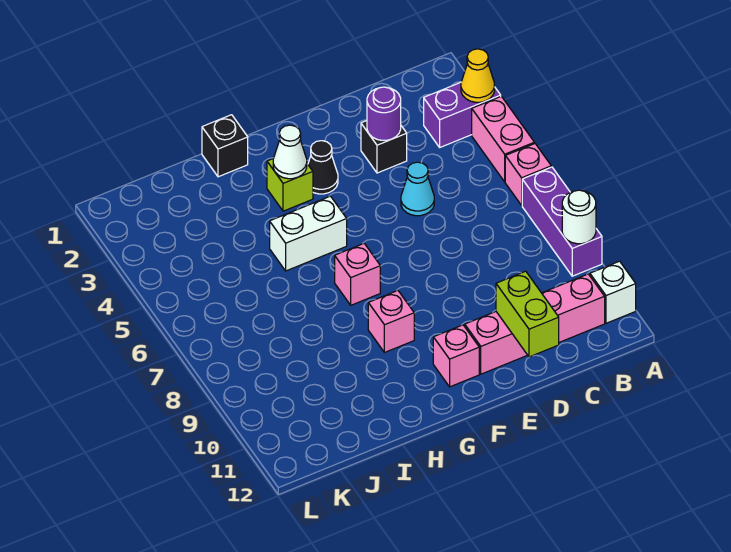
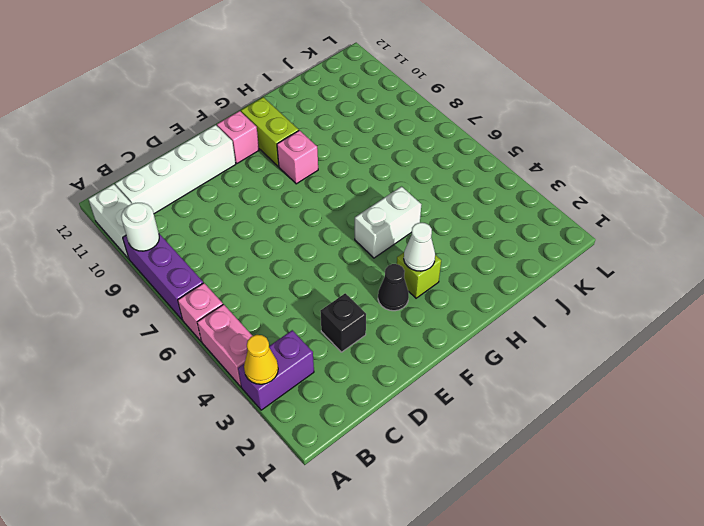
white 1x1 brick [590,261,636,323] -> white 1x2 brick [88,184,132,259]
pink 1x4 brick [465,274,605,374] -> white 1x4 brick [115,125,236,214]
purple 1x1 round brick [367,87,401,140] -> none
cyan 1x1 cone [401,162,434,216] -> none
lime 1x2 brick [496,271,559,357] -> lime 1x2 brick moved to [241,97,299,166]
pink 1x1 brick [335,244,380,305] -> none
black 1x1 brick [202,115,248,177] -> none

